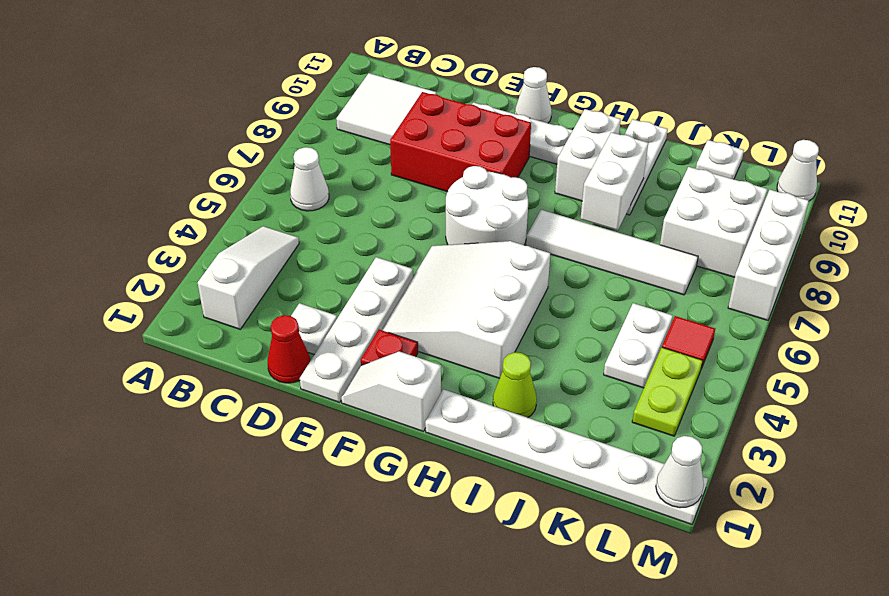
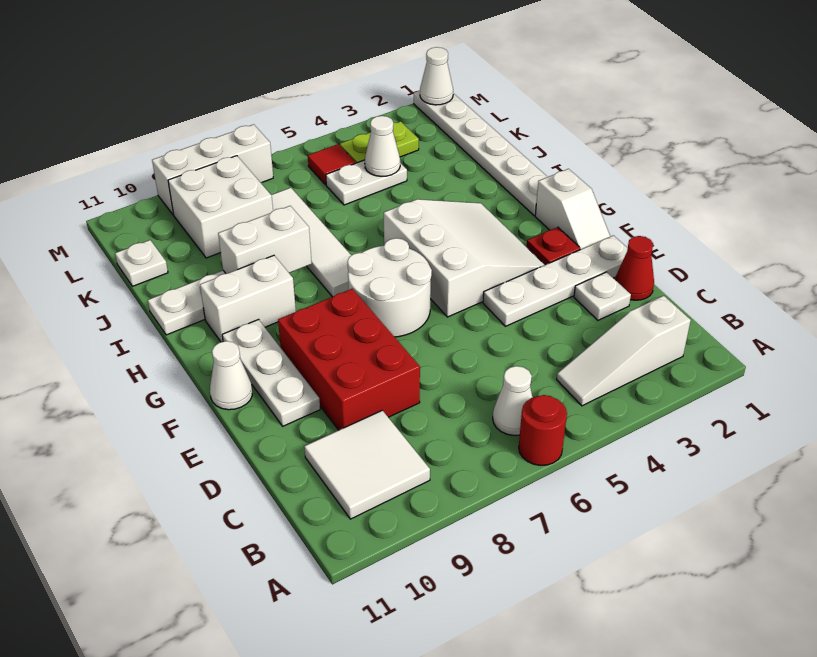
none -> red 1x1 round brick [519,395,567,465]
white 3x3 slope [382,241,550,378] -> white 3x3 slope turned to [384,199,545,317]
lime 1x1 cone [493,352,537,418] -> none
white 1x1 cone [777,140,819,201] -> white 1x1 cone moved to [365,116,400,176]

